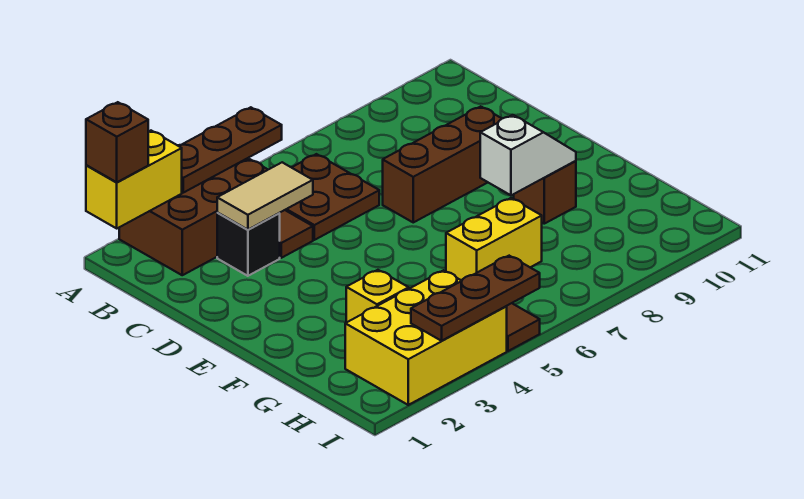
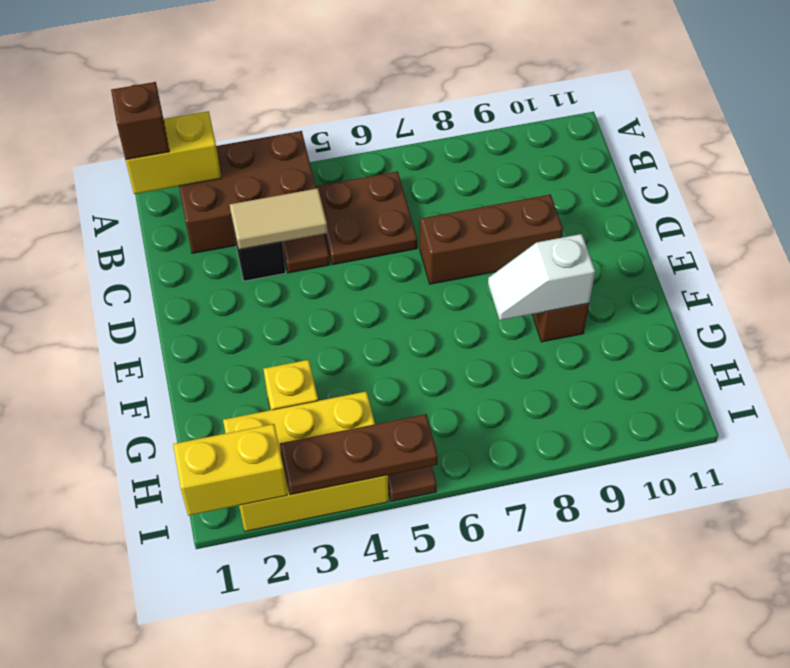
brown 1x3 plate [178,107,282,193] -> none
white 1x2 slope [480,115,576,196] -> white 1x2 slope turned to [488,234,595,320]
yellow 1x2 brick [446,198,542,281] -> yellow 1x2 brick moved to [173,424,287,516]

